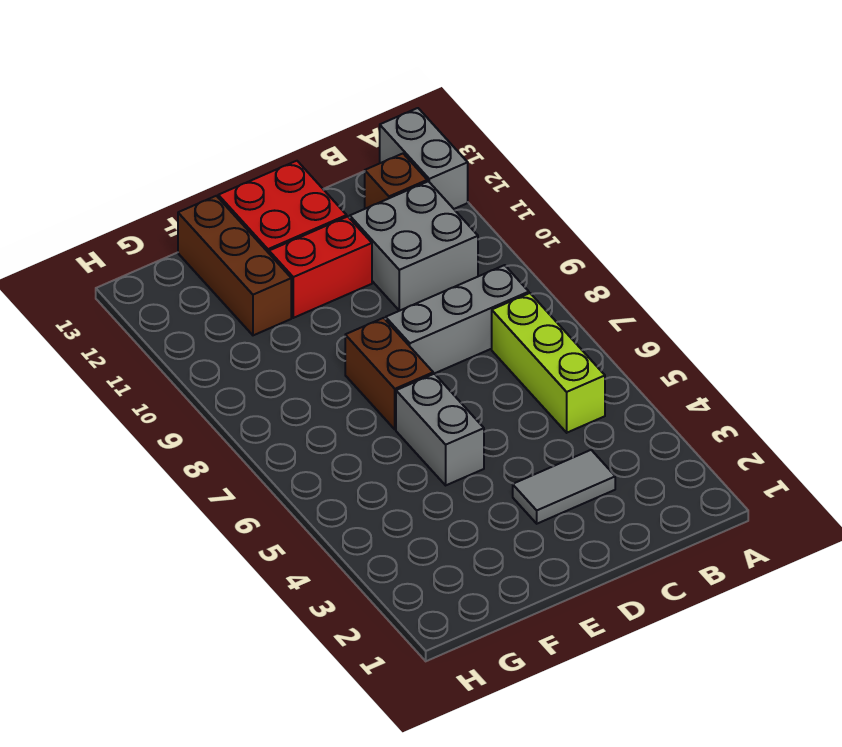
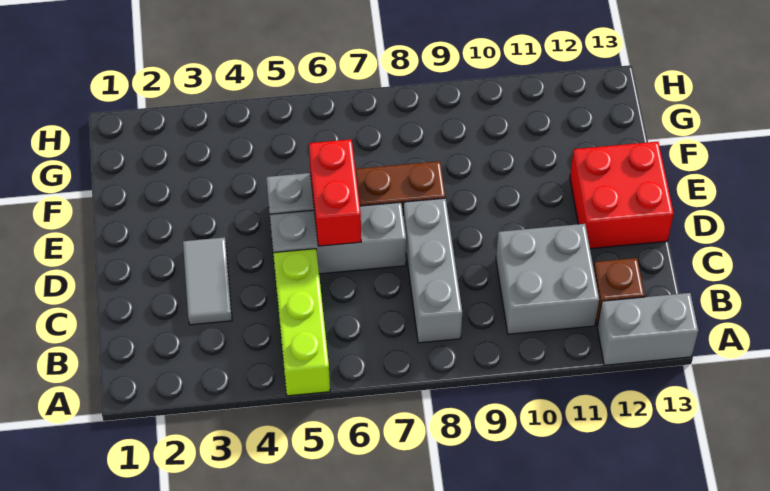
lime 1x3 brick [492,293,605,433] -> lime 1x3 brick turned to [273,249,330,396]
none -> grey 1x3 brick [270,202,406,274]
red 1x2 brick [269,217,372,318] -> red 1x2 brick moved to [309,139,361,246]
brown 1x3 brick [178,196,291,335] -> none

